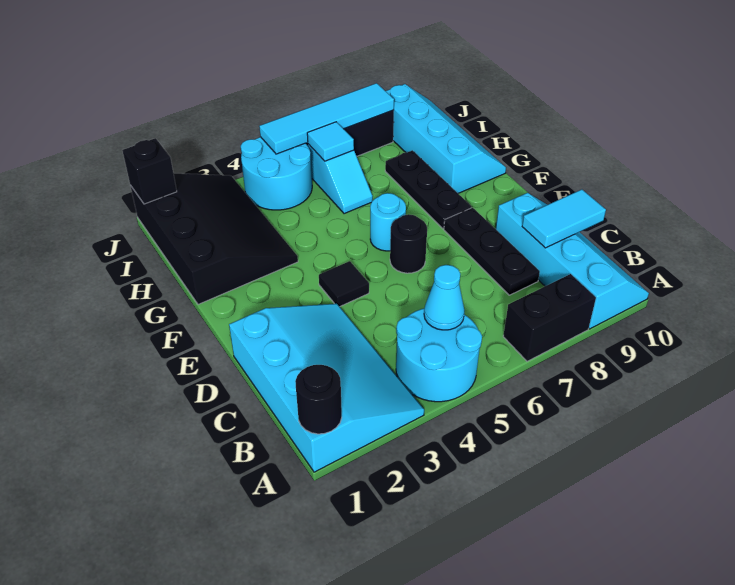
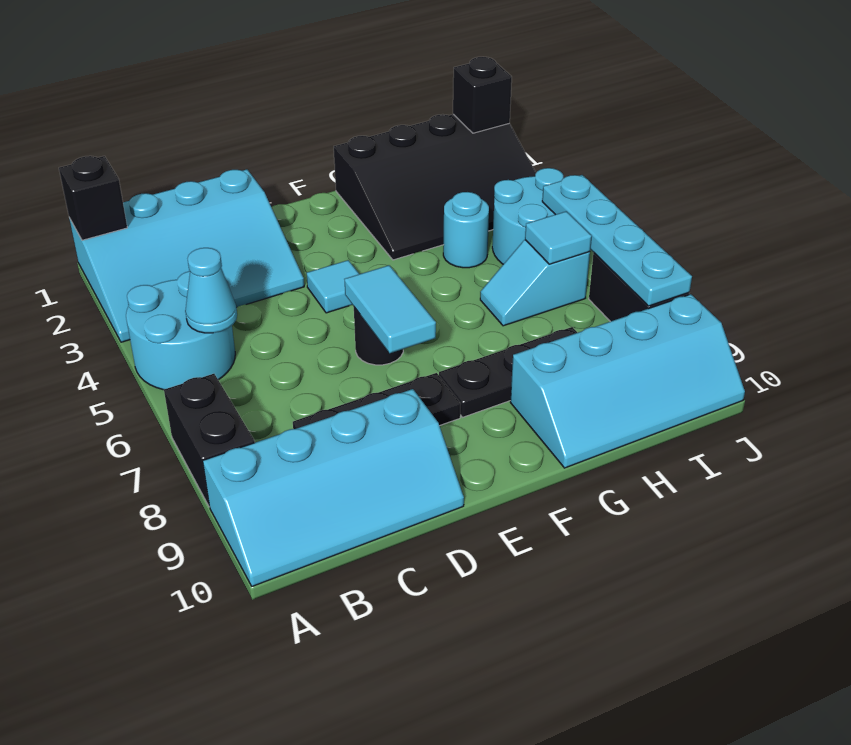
black 1x1 round brick [295,365,342,434] -> black 1x1 brick [59,156,127,240]
cyan 1x2 tile [522,190,606,248] -> cyan 1x2 tile moved to [344,265,436,353]
black 1x1 tile [319,261,369,307] -> cyan 1x1 tile [306,260,359,313]
cyan 1x1 round brick [370,193,406,251] -> cyan 1x1 round brick moved to [443,192,489,268]
cyan 1x4 tile [259,83,394,154] -> cyan 1x4 plate [542,175,692,306]

